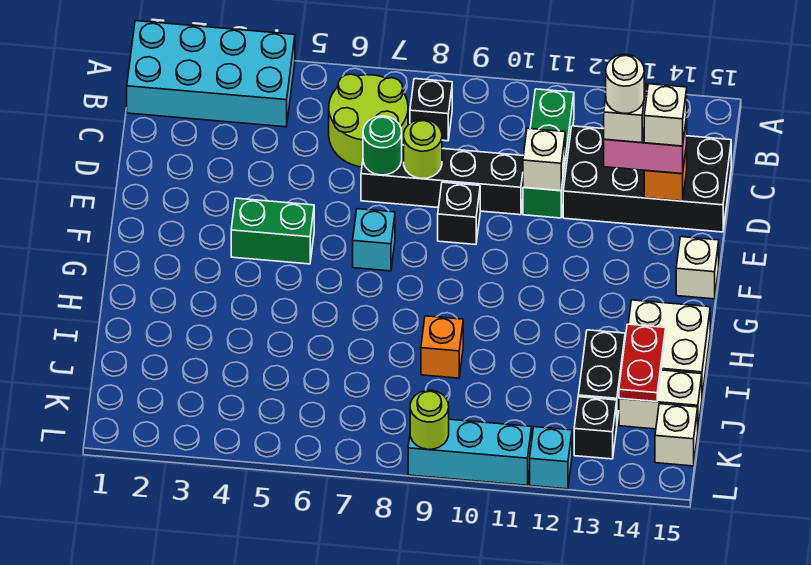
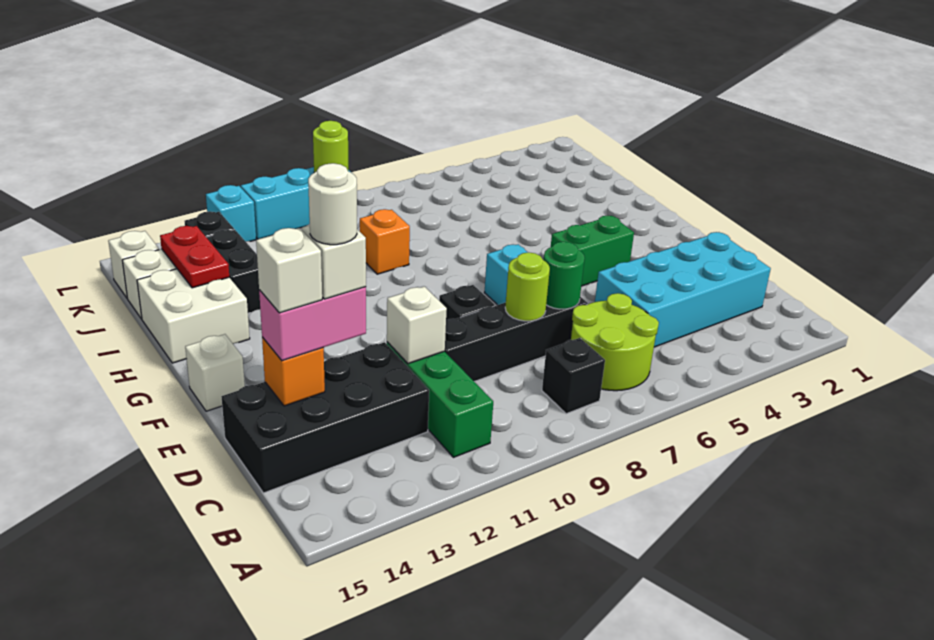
cyan 2x4 brick [127,21,295,127] -> cyan 2x4 brick moved to [595,232,771,347]

